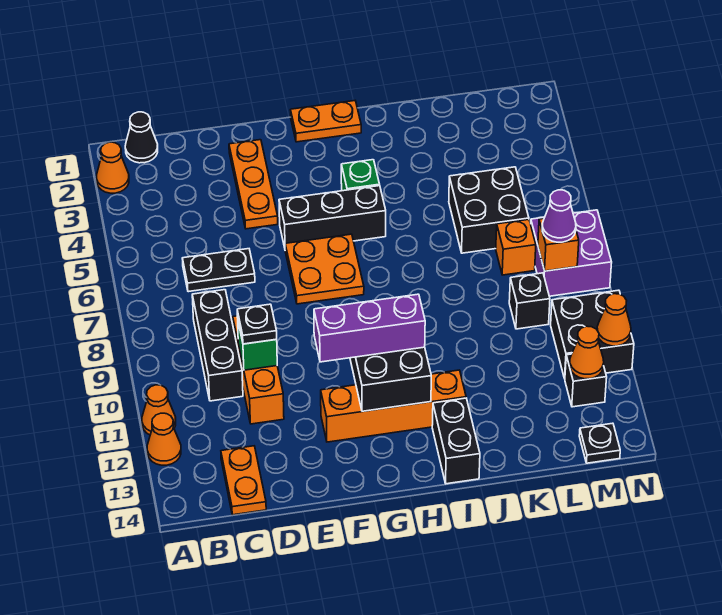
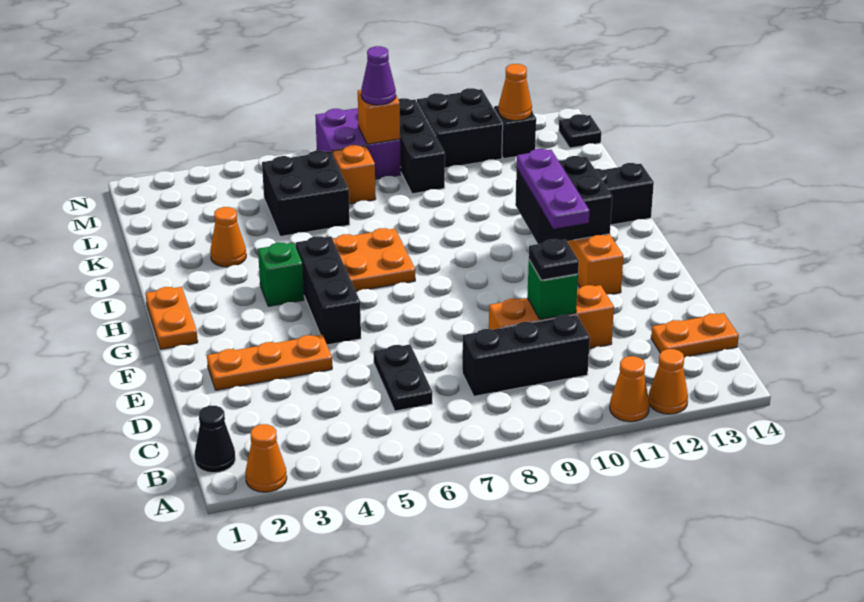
orange 2x2 plate [285,234,364,304] -> orange 2x2 plate moved to [333,228,415,291]
purple 1x3 brick [314,294,425,362] -> purple 1x3 plate [517,149,590,229]
black 1x1 brick [509,273,550,329] -> black 1x3 brick [398,98,445,194]
orange 1x1 cone [597,294,631,346] -> orange 1x1 cone moved to [210,207,246,267]

